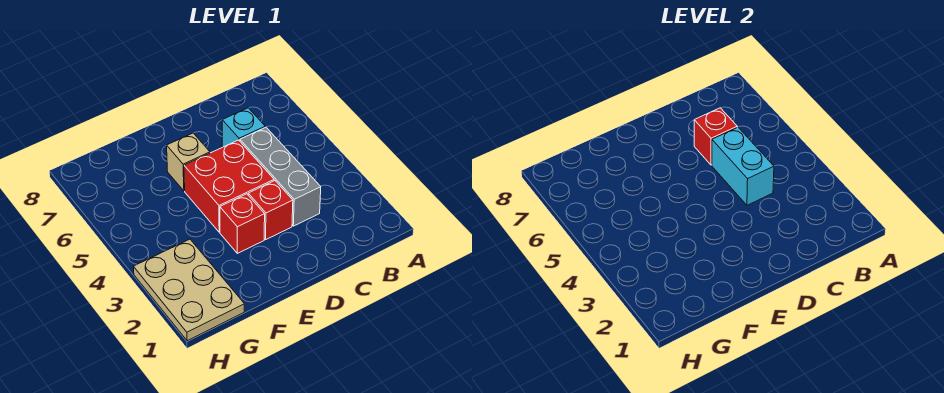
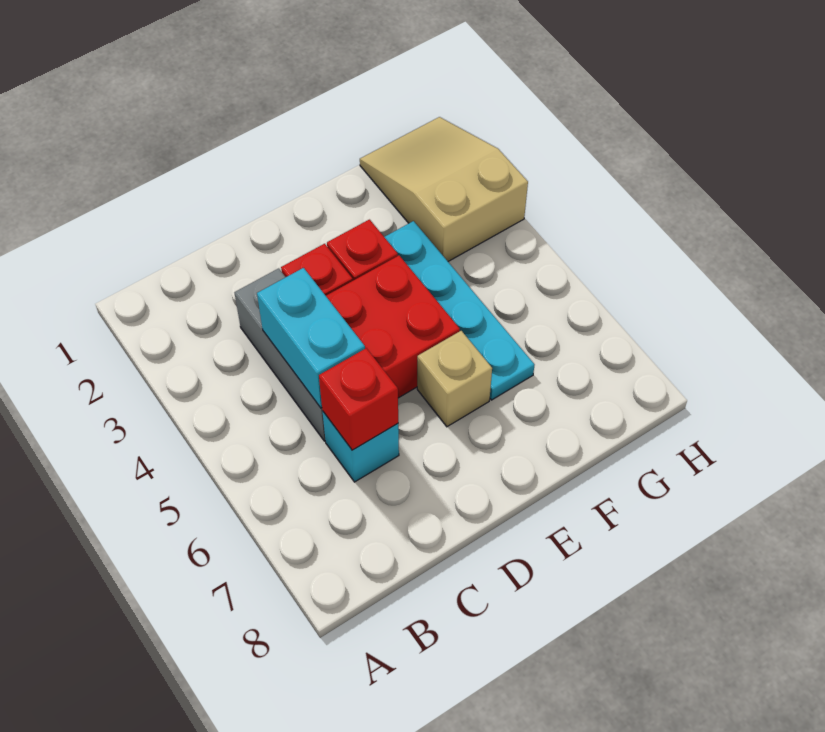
none -> cyan 1x4 plate [385,221,534,400]
tan 2x3 plate [133,239,244,341] -> tan 2x3 slope [360,117,528,261]

